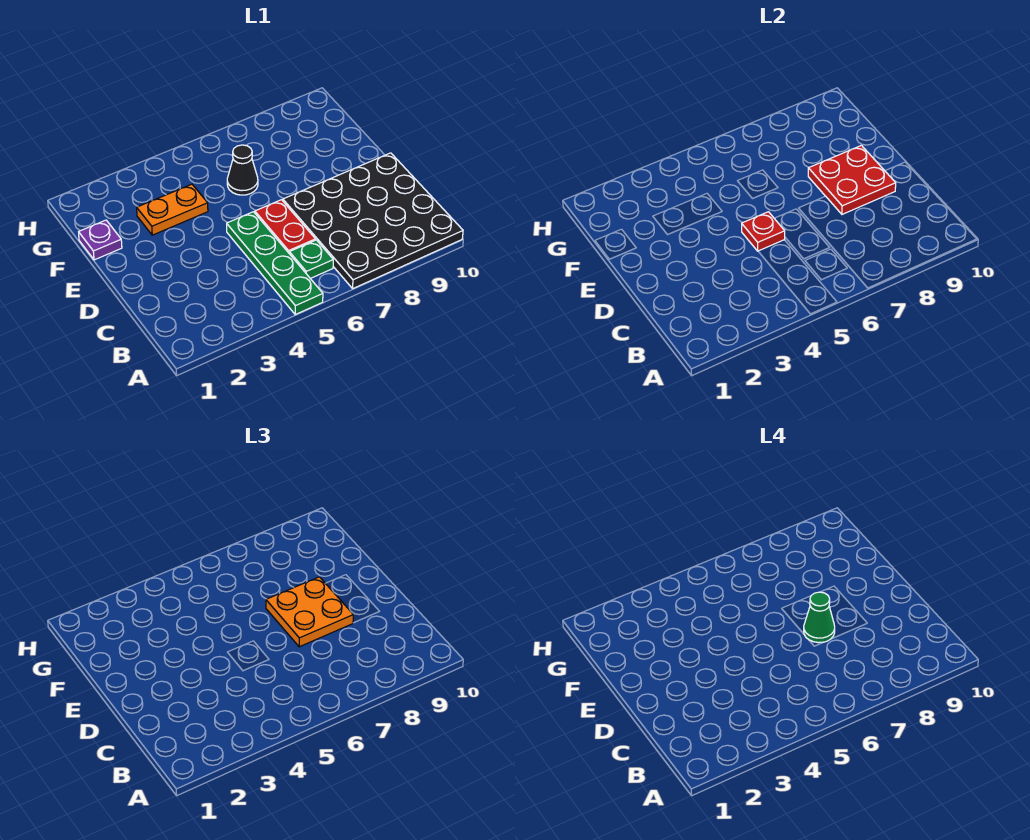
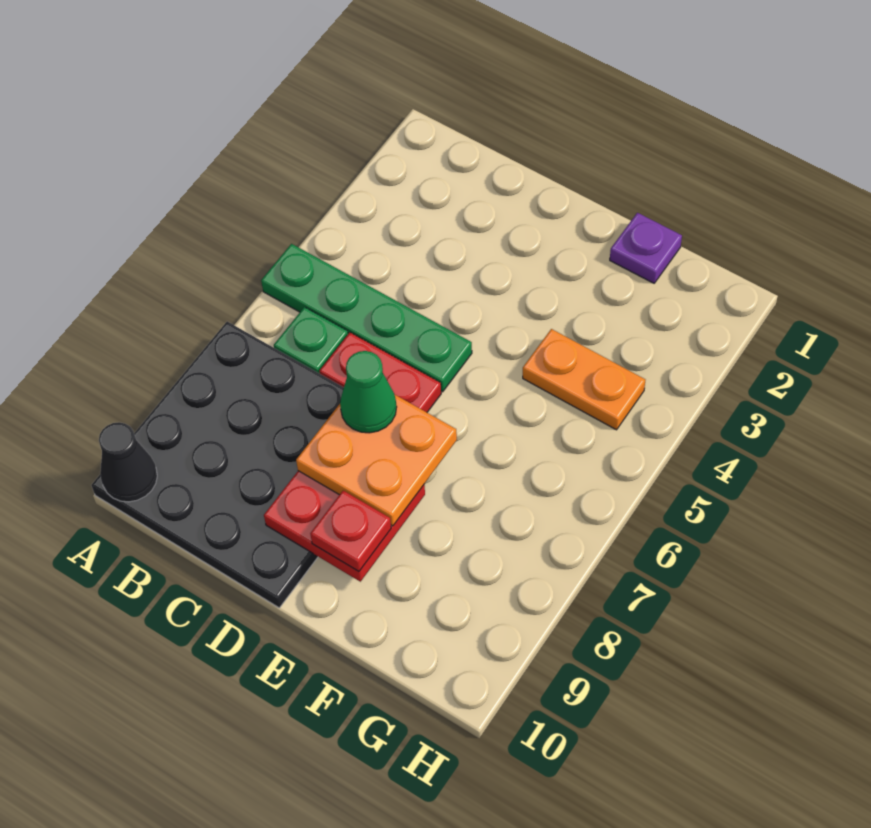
red 1x1 plate [742,212,785,251] -> red 1x1 plate moved to [310,491,391,571]
orange 1x2 plate [137,184,208,235] -> orange 1x2 plate turned to [523,329,645,430]
black 1x1 cone [227,145,258,195] -> black 1x1 cone moved to [99,422,157,502]

